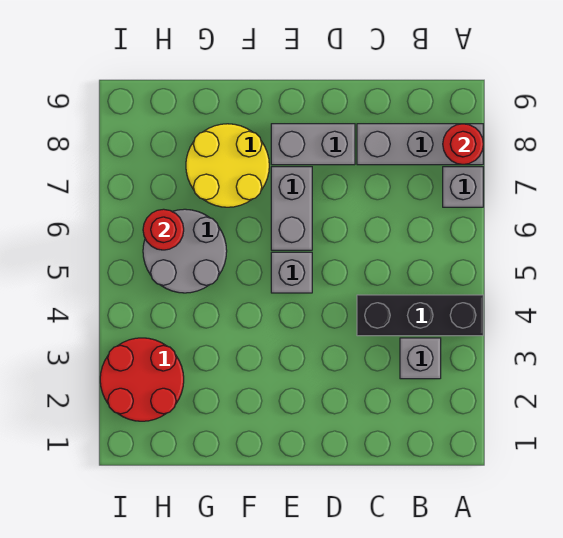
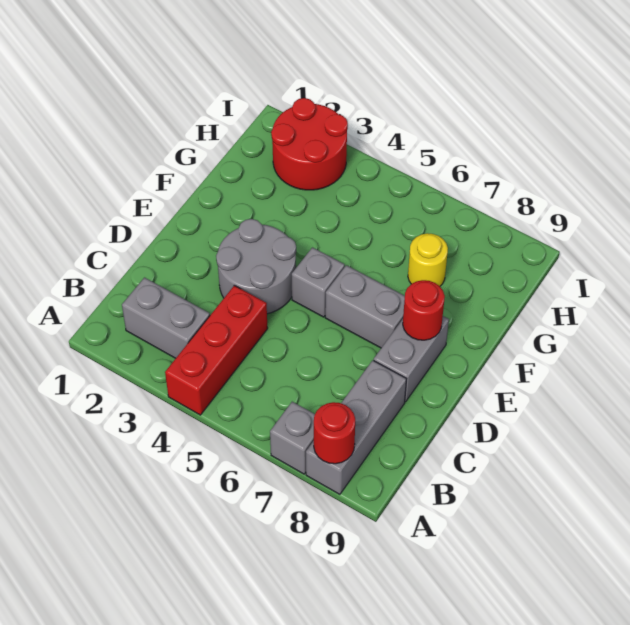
black 1x3 brick [357,295,483,336] -> red 1x3 brick [165,285,268,415]
grey 1x1 brick [400,338,441,379] -> grey 1x2 brick [122,278,210,358]
yellow 2x2 round brick [186,124,269,207] -> yellow 1x1 round brick [408,233,448,286]
grey 2x2 round brick [143,209,227,293] -> grey 2x2 round brick moved to [216,219,296,314]
red 1x1 round brick [143,209,184,250] -> red 1x1 round brick moved to [403,280,445,340]

